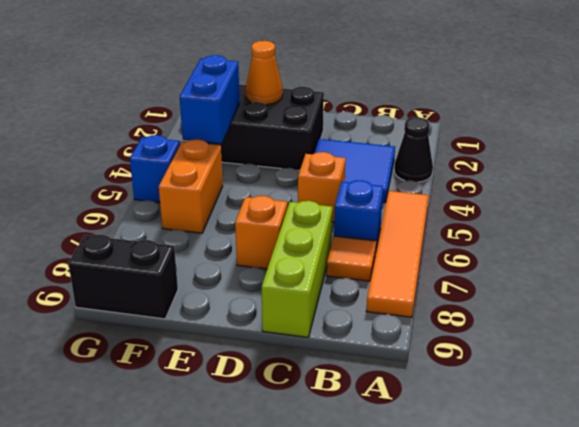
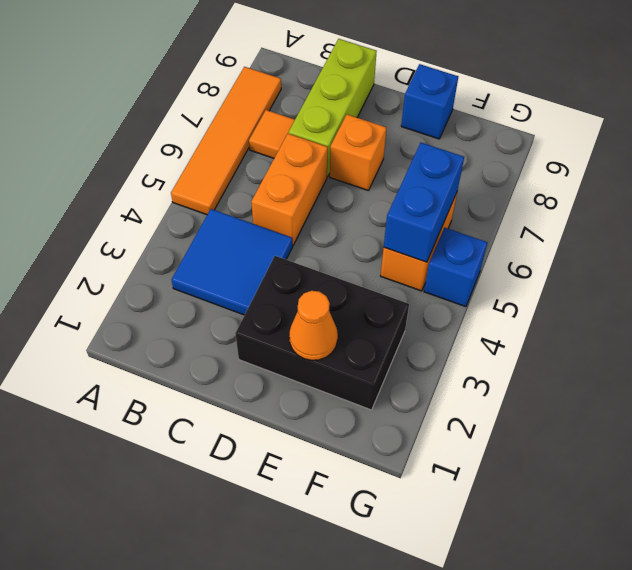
black 1x1 cone [394,117,433,182] -> none
blue 1x1 brick [334,180,383,250] -> blue 1x1 brick moved to [401,64,458,139]
orange 1x1 brick [298,152,346,222] -> orange 1x2 brick [251,134,328,245]
blue 1x2 brick [180,55,240,144] -> blue 1x2 brick moved to [384,143,464,262]
black 1x2 brick [68,235,178,319] -> none

